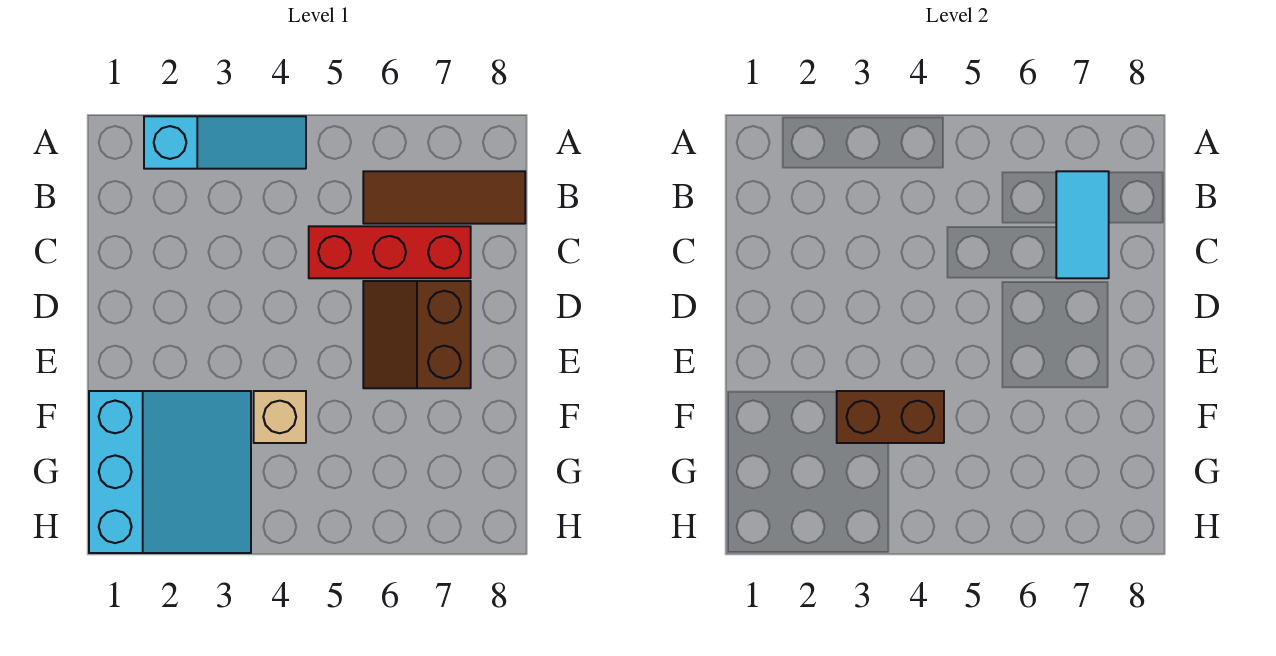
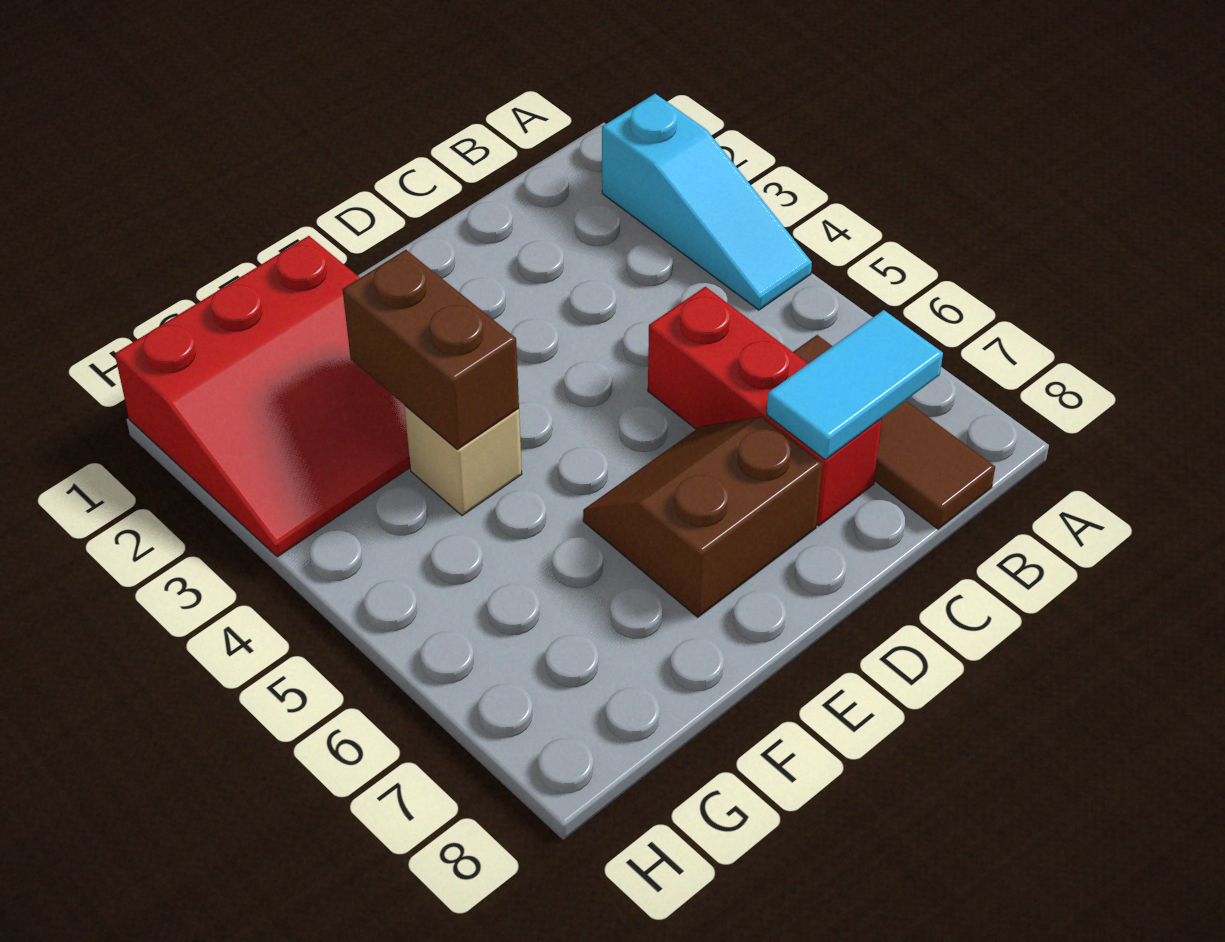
cyan 3x3 slope [89,391,251,553] -> red 3x3 slope [115,236,410,557]

